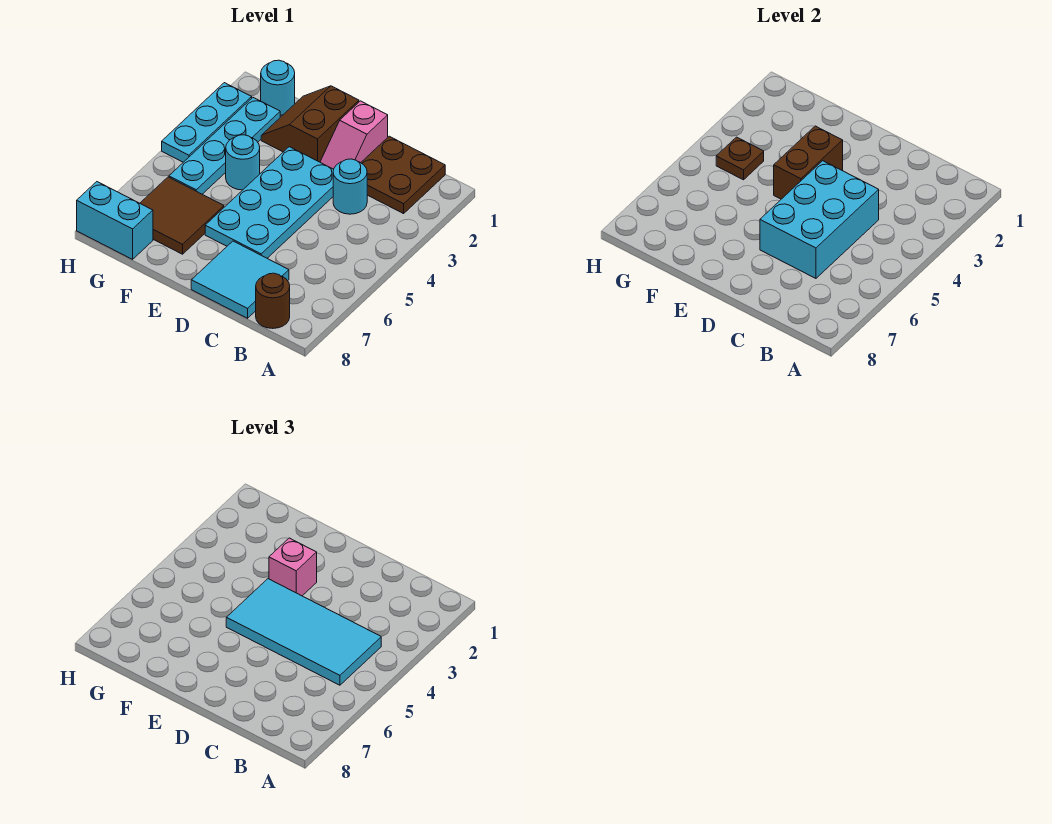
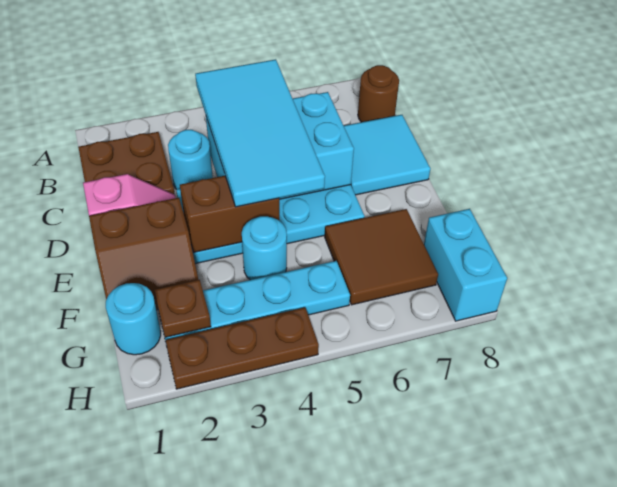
pink 1x1 brick [269,538,317,596] -> none
brown 1x1 plate [716,137,764,180] -> brown 1x1 plate moved to [154,280,211,337]
cyan 1x3 plate [162,83,252,162] -> brown 1x3 plate [165,307,319,389]

